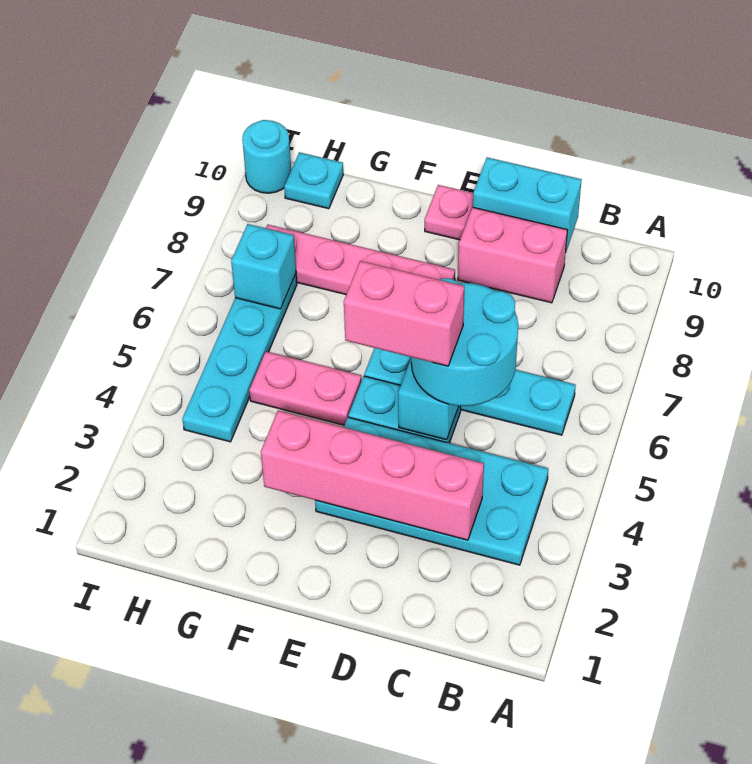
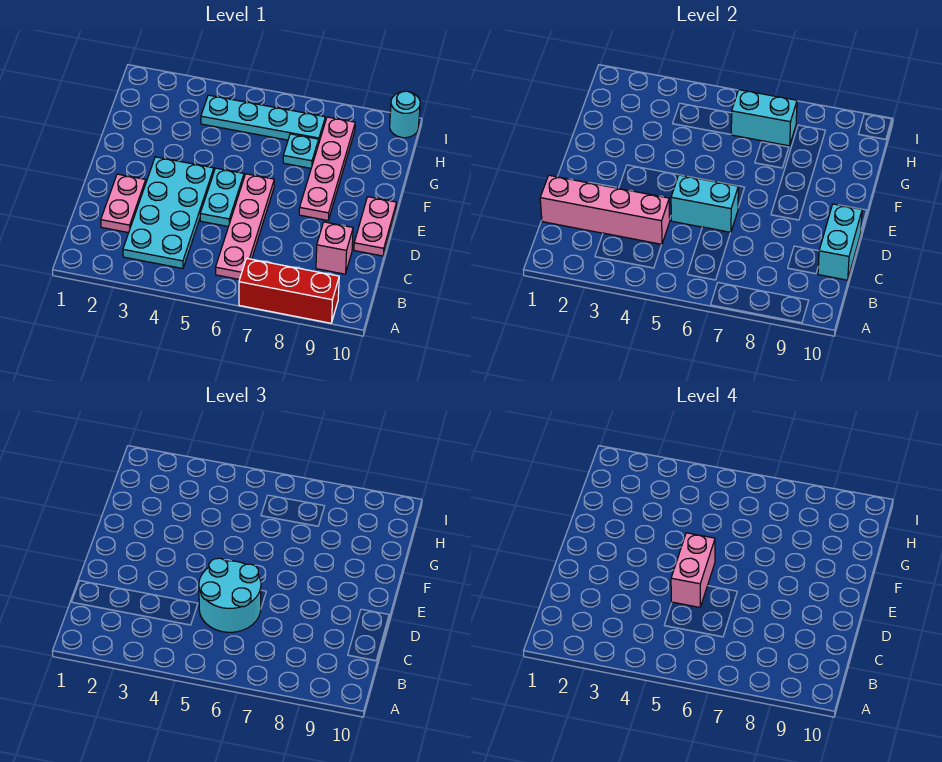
none -> red 1x3 brick [239,258,339,323]
cyan 1x4 plate [364,348,576,435] -> pink 1x4 plate [215,174,274,280]
pink 1x4 brick [261,411,484,540] -> pink 1x4 brick turned to [540,175,670,245]
pink 1x2 brick [458,207,567,303] -> pink 1x1 brick [316,222,353,274]
pink 1x2 plate [249,352,361,425] -> pink 1x2 plate moved to [101,174,146,233]
cyan 1x1 brick [231,224,296,309] -> cyan 1x2 brick [731,90,797,146]
cyan 1x1 plate [284,152,343,209] -> cyan 1x1 plate moved to [283,134,319,168]

